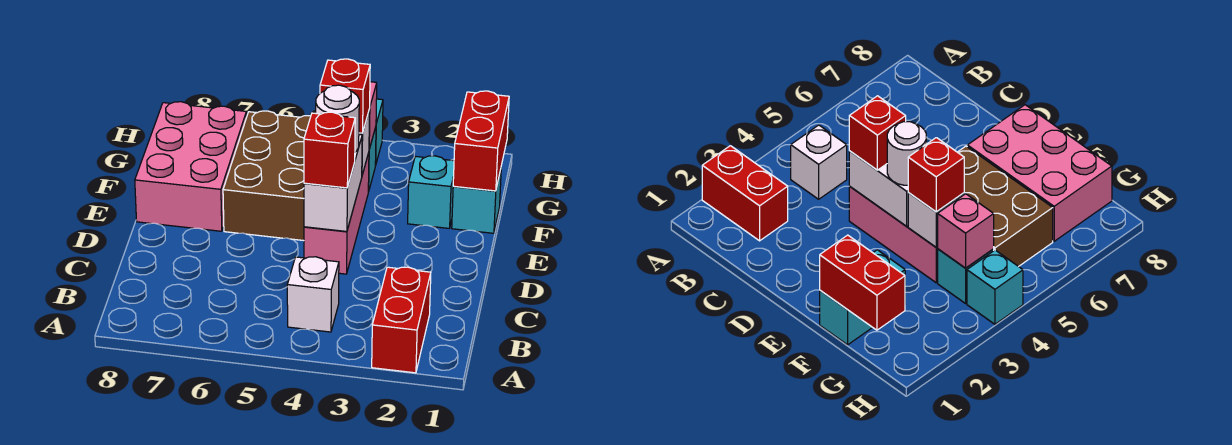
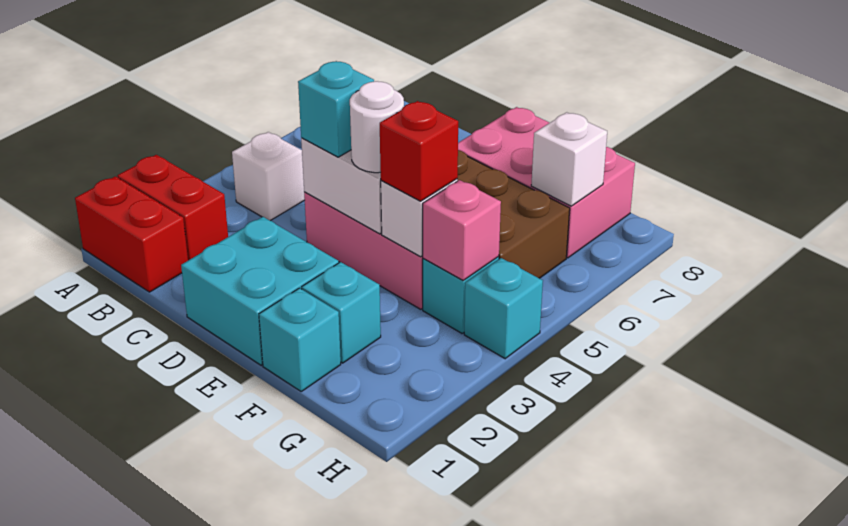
none -> cyan 2x2 brick [181,217,339,365]
red 1x1 brick [304,112,355,188] -> cyan 1x1 brick [298,61,374,157]
red 1x2 brick [453,91,509,191] -> red 1x2 brick moved to [75,176,188,292]
none -> white 1x1 brick [531,112,607,206]

